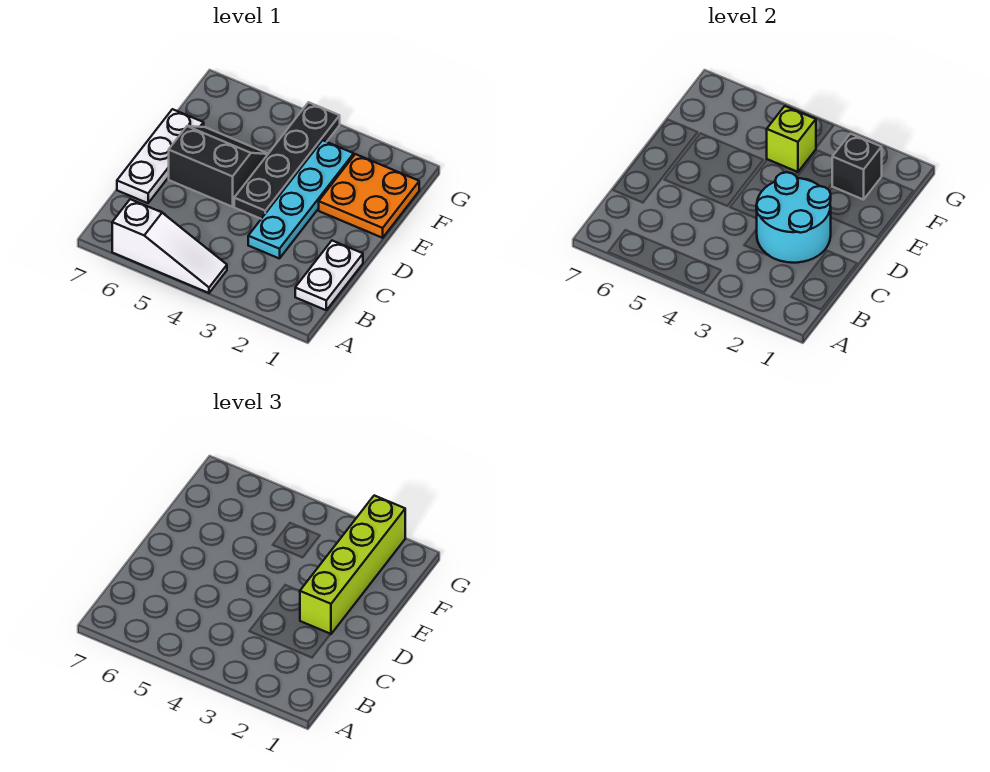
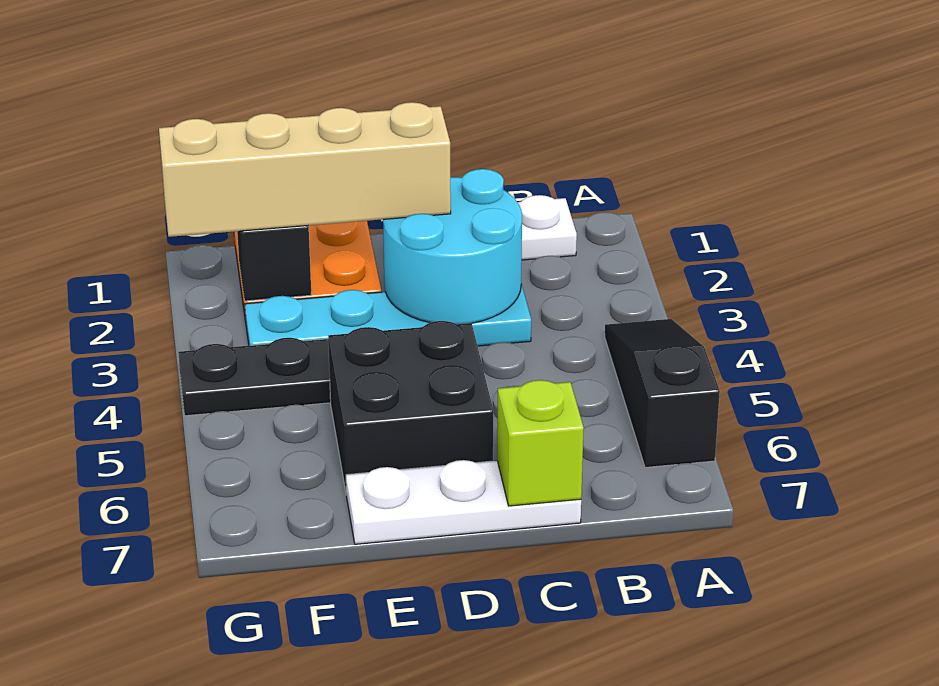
white 1x3 slope [112,199,227,293] -> black 1x3 slope [605,319,720,468]
lime 1x4 brick [300,496,405,634] -> tan 1x4 brick [159,102,451,237]
black 2x2 slope [169,126,268,207] -> black 2x2 brick [328,321,493,495]
lime 1x1 brick [767,106,816,172] -> lime 1x1 brick moved to [497,380,584,506]

